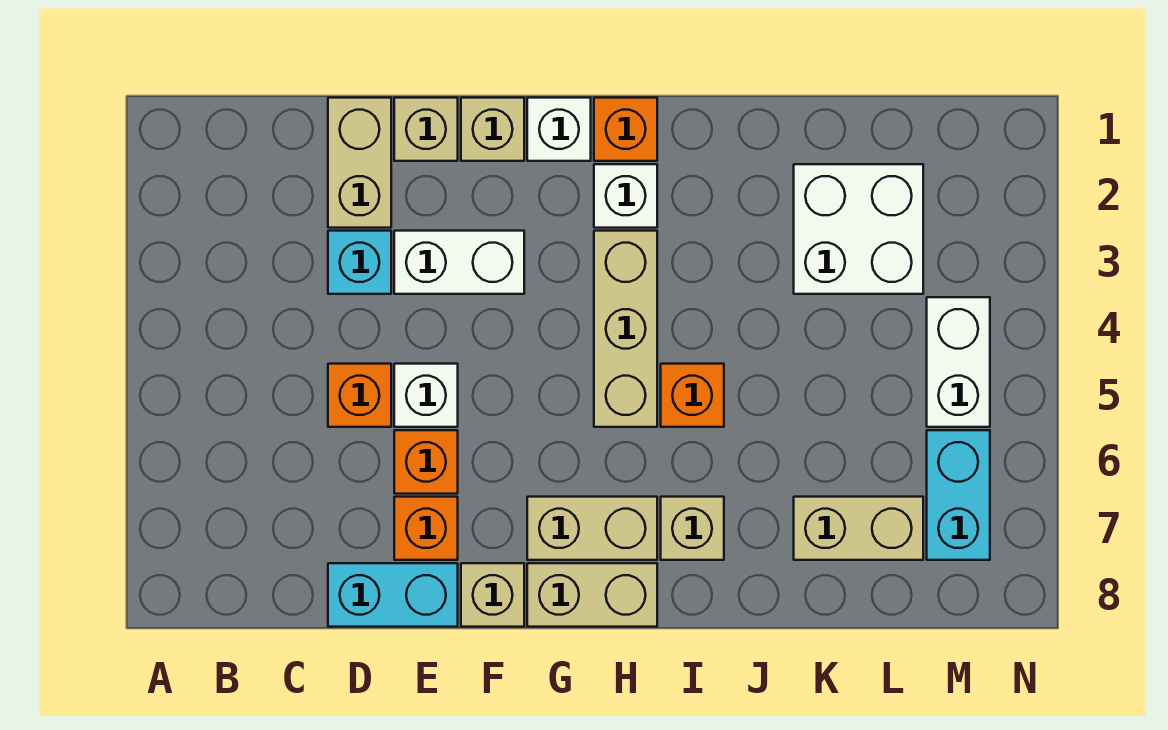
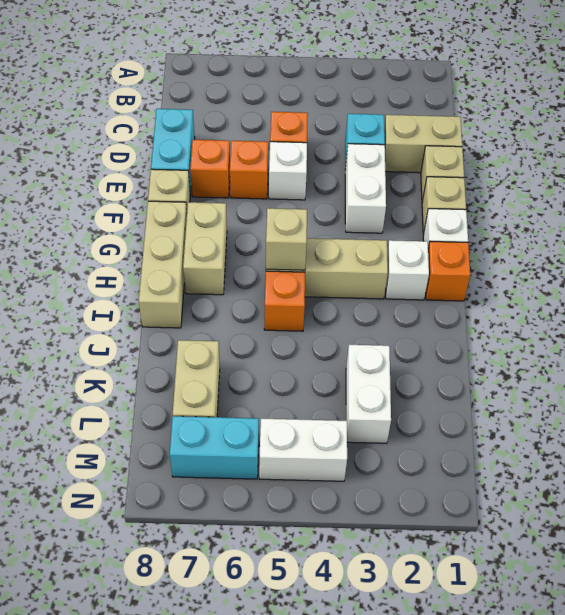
tan 1x2 brick [527,563,657,627] -> tan 1x3 brick [139,201,187,328]
tan 1x1 brick [661,497,724,560] -> tan 1x1 brick moved to [266,208,307,270]
white 2x2 brick [794,164,923,294] -> white 1x2 brick [346,345,391,443]

